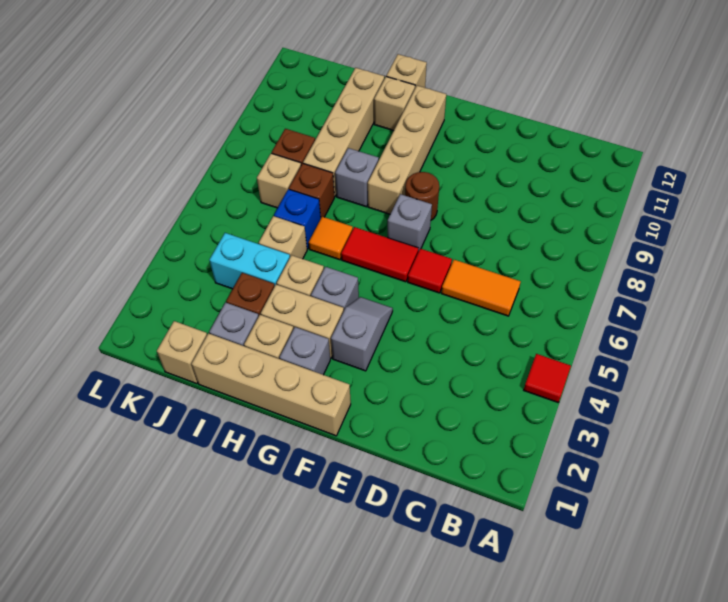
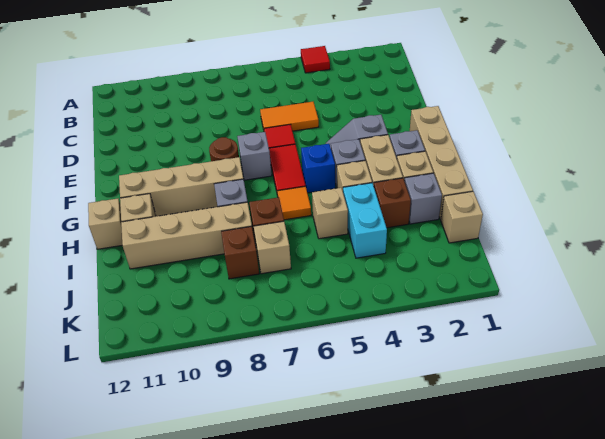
orange 1x2 tile [441,260,521,316] -> orange 1x2 tile turned to [260,102,319,131]
blue 1x1 brick [274,189,321,249] -> blue 1x1 brick moved to [301,144,335,193]

